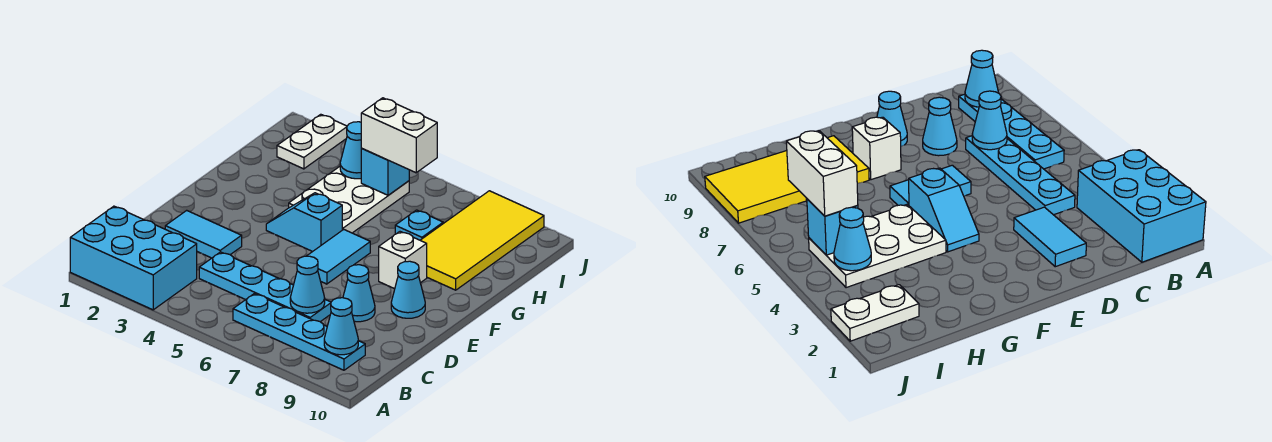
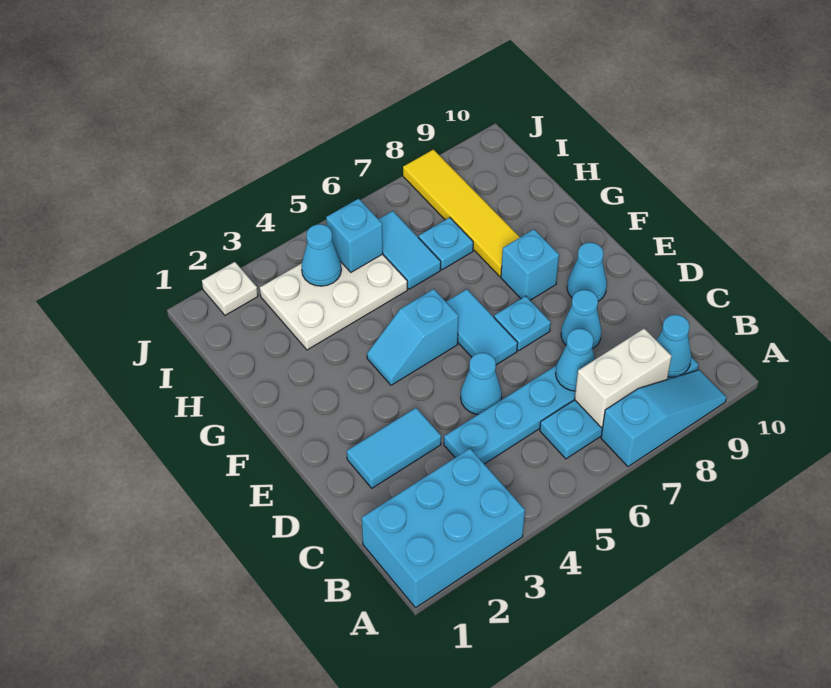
none -> cyan 1x3 slope [601,370,726,467]
none -> cyan 1x1 cone [461,353,502,414]
none -> cyan 1x1 plate [494,296,551,351]
white 1x1 brick [379,232,427,289] -> cyan 1x1 brick [501,229,559,300]
white 2x3 plate [289,167,409,233] -> white 2x3 plate turned to [260,254,407,350]
yellow 2x4 tile [420,191,544,290] -> yellow 1x4 tile [403,149,520,276]
none -> cyan 1x2 tile [379,211,441,289]
white 1x2 plate [277,114,347,169] -> white 1x1 plate [202,262,258,315]
white 1x2 brick [361,98,437,173] -> white 1x2 brick moved to [575,329,672,427]

